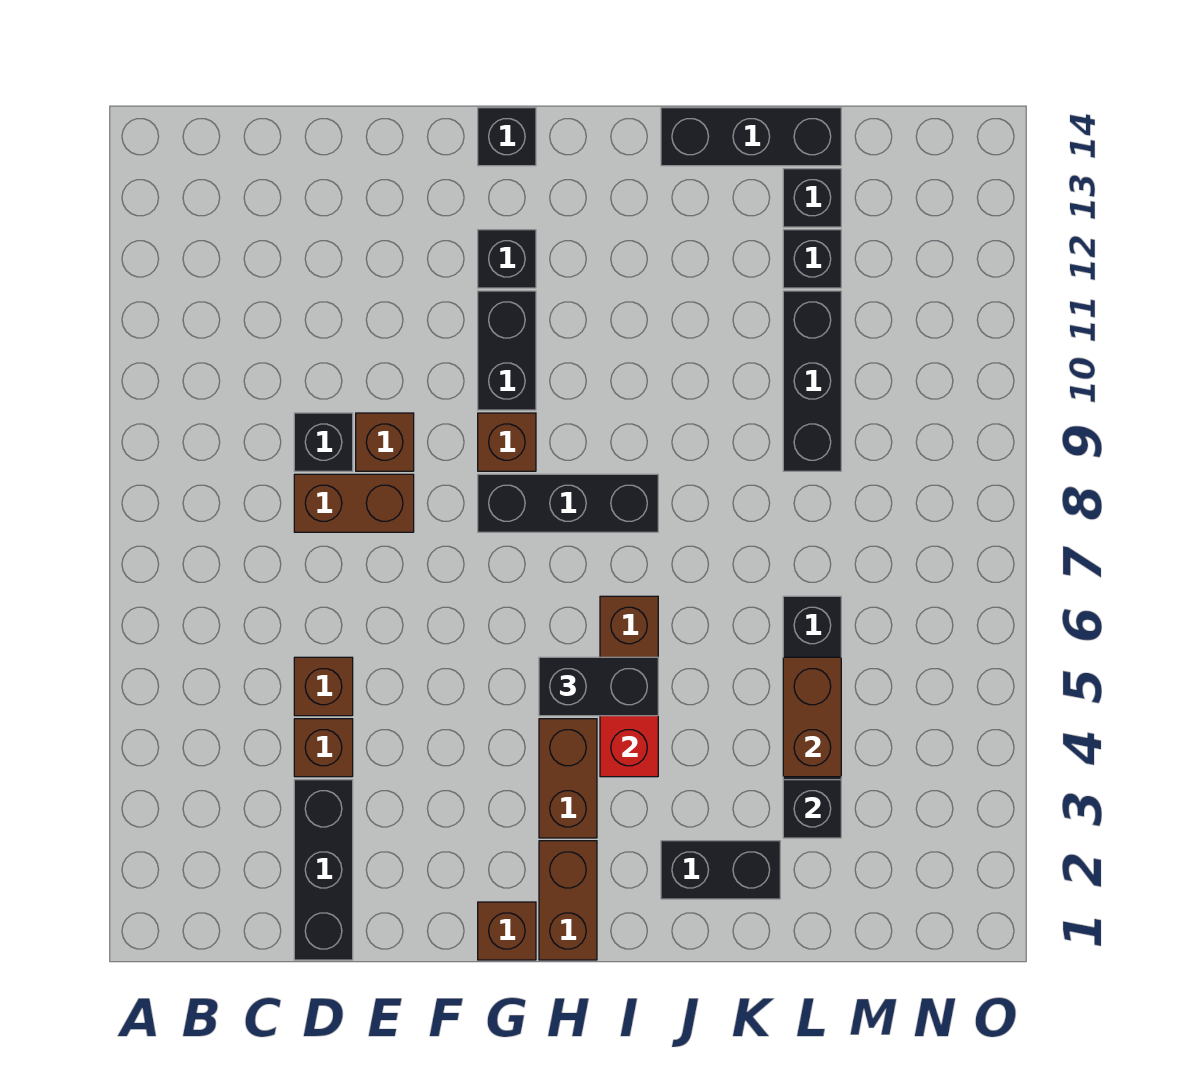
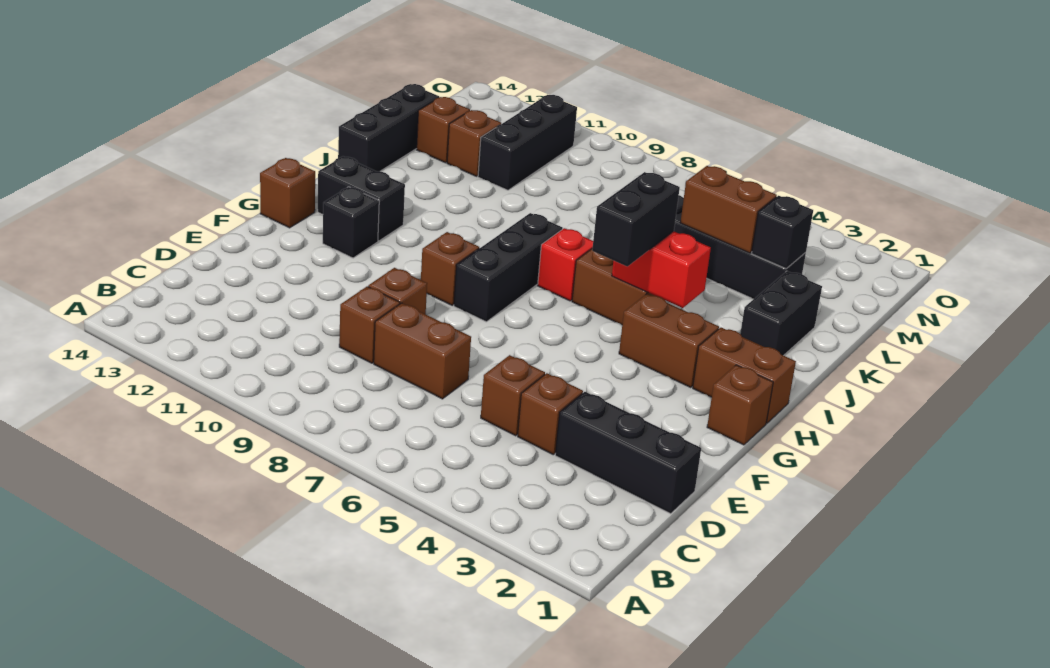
brown 1x2 brick [294,474,414,532] -> brown 1x2 brick turned to [374,303,471,399]
black 1x1 brick [294,413,353,471] -> brown 1x1 brick [339,286,400,363]
black 1x2 brick [478,291,536,410] -> black 1x2 brick moved to [318,156,405,241]
black 1x1 brick [478,108,536,166] -> brown 1x1 brick [260,158,315,228]
none -> red 1x1 brick [538,228,593,301]
black 1x3 brick [783,291,841,471] -> black 1x3 brick turned to [478,95,577,190]
black 1x1 brick [783,230,841,288] -> brown 1x1 brick [447,110,501,176]
black 1x1 brick [783,169,841,227] -> brown 1x1 brick [417,97,470,163]

